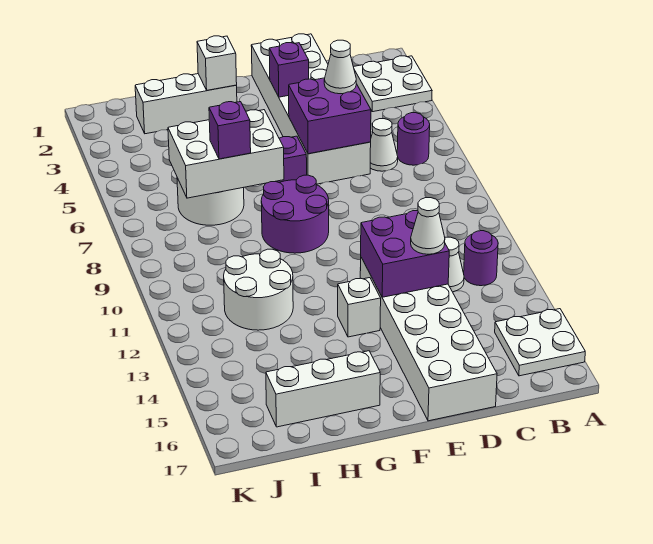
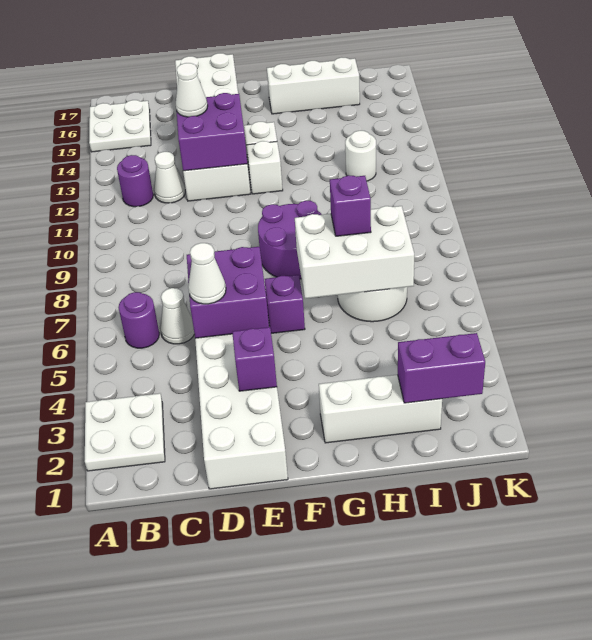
white 1x1 brick [197,36,237,90] -> white 1x1 brick moved to [247,141,283,194]
white 2x2 round brick [224,249,293,330] -> white 1x1 round brick [345,131,376,181]
none -> purple 1x2 brick [398,333,485,403]

